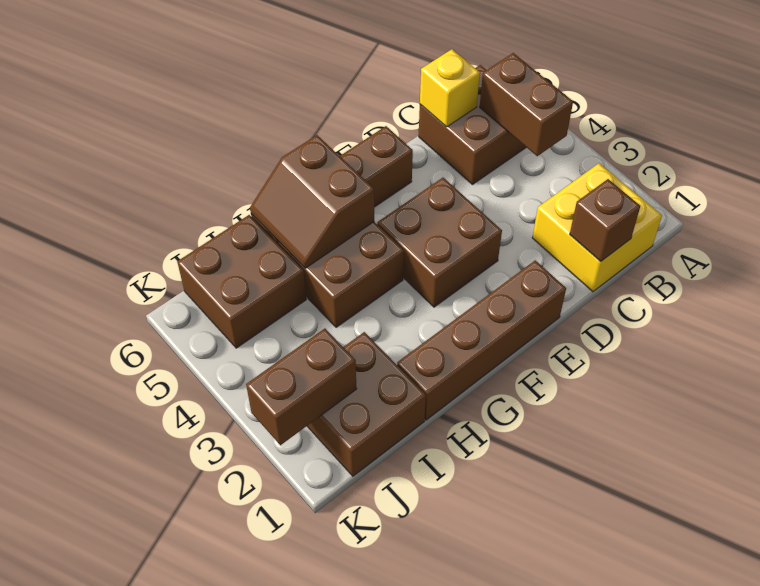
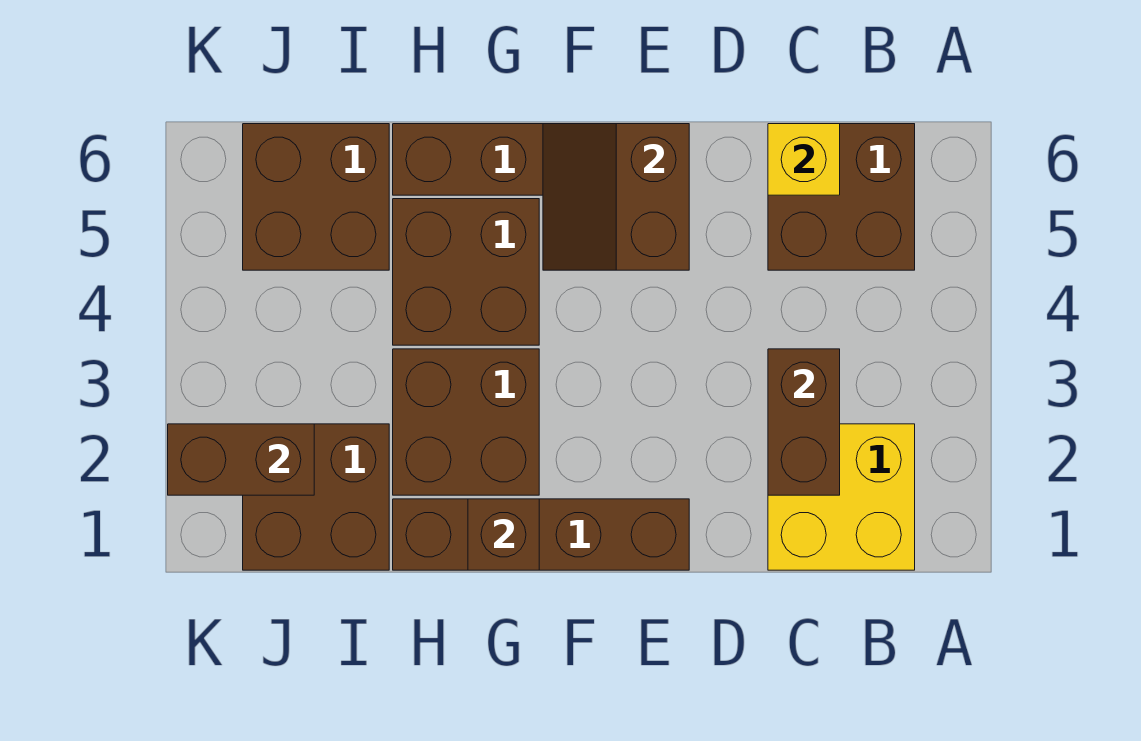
brown 1x2 brick [480,53,573,156] -> brown 1x2 brick moved to [768,349,840,495]
brown 1x1 brick [570,179,640,261] -> brown 1x1 brick moved to [468,499,539,570]
brown 2x2 brick [377,178,502,307] -> brown 2x2 brick moved to [393,349,539,495]
brown 2x2 slope [250,135,374,268] -> brown 2x2 slope moved to [543,124,689,270]

